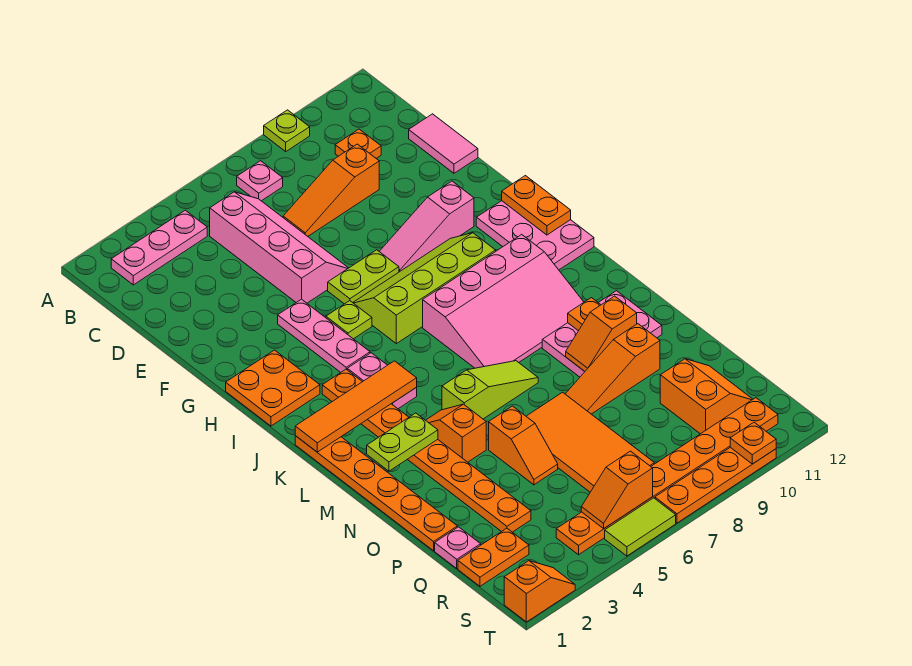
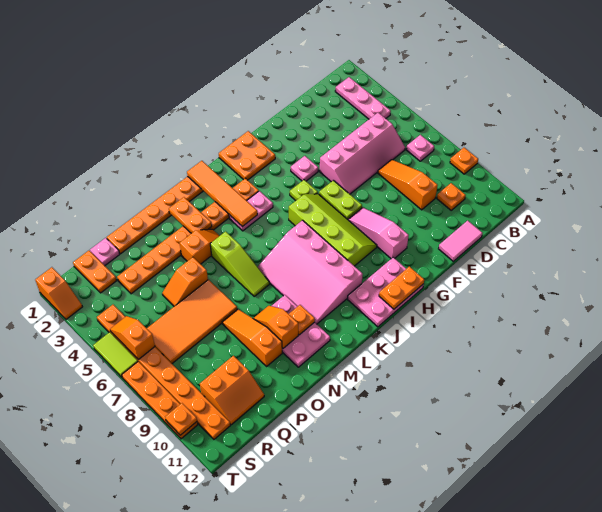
lime 1x1 plate [264,110,310,151] -> orange 1x1 plate [450,148,478,174]
pink 1x3 plate [278,299,370,373] -> pink 1x1 plate [291,156,318,181]
lime 1x2 plate [367,413,438,471] -> orange 1x2 plate [169,197,212,233]

